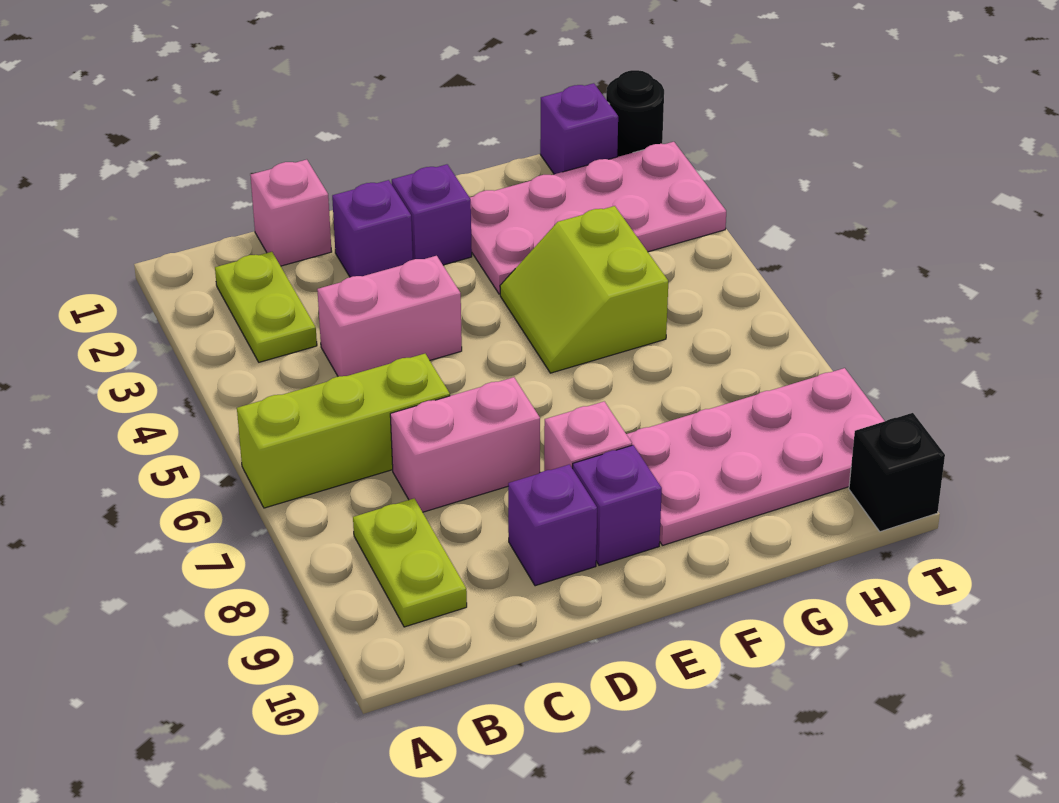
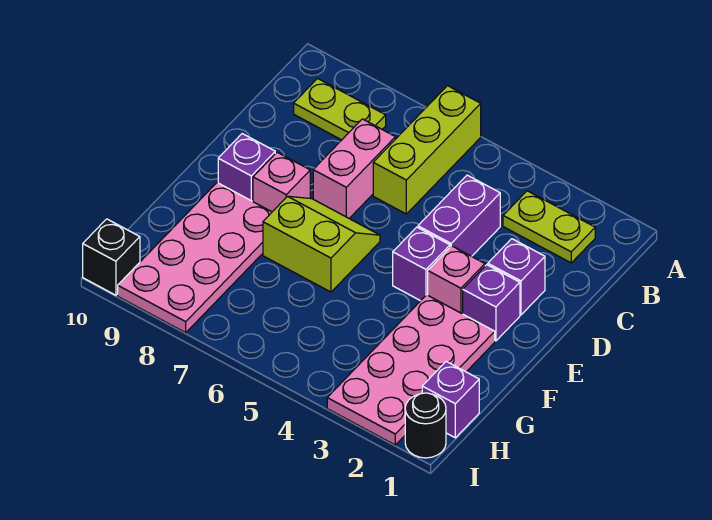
pink 1x1 brick [250,160,332,266] -> pink 1x1 brick moved to [428,246,485,314]
pink 1x2 brick [317,256,462,376] -> purple 1x2 brick [418,175,500,256]
purple 1x1 brick [508,464,597,586] -> purple 1x1 brick moved to [393,227,450,301]
lime 2x2 slope [500,206,668,373] -> lime 2x2 slope moved to [263,196,380,292]

